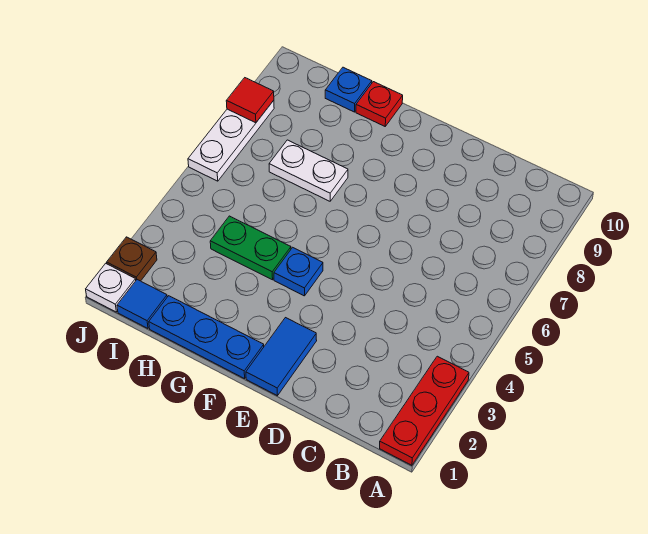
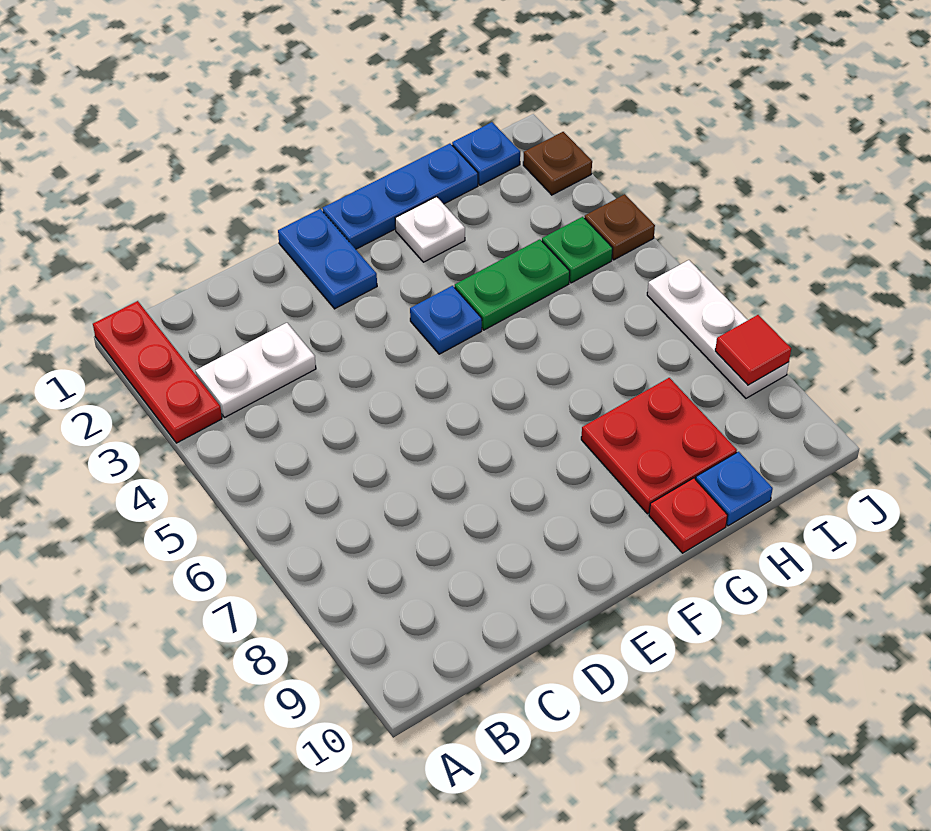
blue 1x2 tile [246,318,317,396] -> blue 1x2 plate [278,209,377,309]
white 1x2 plate [269,140,348,201] -> white 1x2 plate moved to [196,323,316,418]
none -> red 2x2 plate [581,378,737,514]
blue 1x1 tile [117,280,167,328] -> blue 1x1 plate [452,122,520,185]
none -> green 1x1 plate [542,217,613,283]
white 1x1 plate [86,263,136,312] -> white 1x1 plate moved to [395,197,465,262]
none -> brown 1x1 plate [585,194,655,260]

